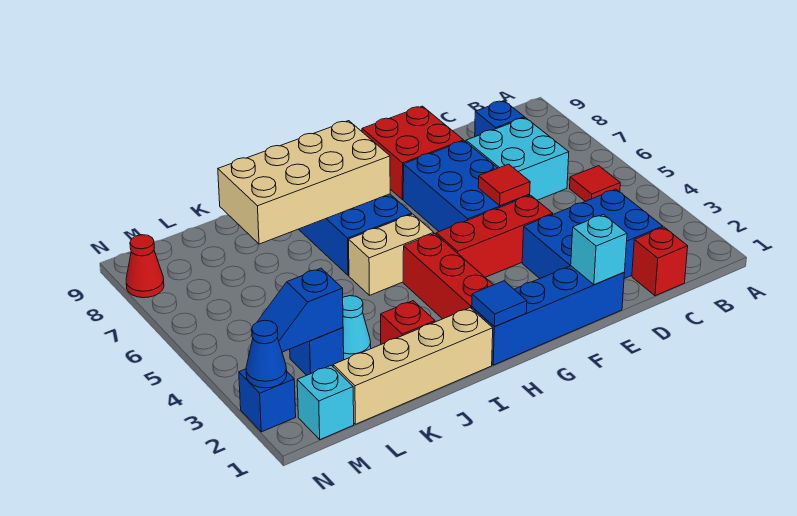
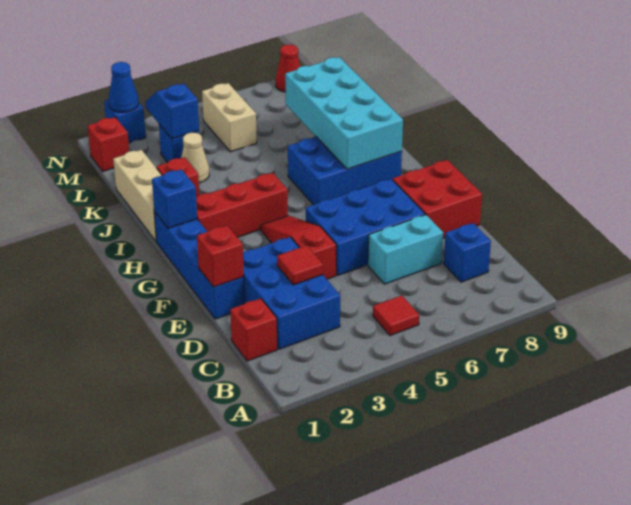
cyan 2x2 brick [466,118,569,200] -> cyan 1x2 brick [368,215,443,284]
cyan 1x1 brick [571,215,627,285] -> red 1x1 brick [197,225,244,287]
red 1x3 brick [436,195,553,277] -> red 1x3 slope [261,216,336,279]
red 1x1 tile [478,164,530,206] -> red 1x1 tile moved to [277,245,323,285]
blue 1x1 tile [472,281,527,327] -> blue 1x1 brick [152,169,197,228]
tan 1x2 brick [349,214,434,295] -> tan 1x2 brick moved to [202,83,257,152]
tan 2x4 brick [218,121,390,244] -> cyan 2x4 brick [285,57,403,169]
tan 1x4 brick [333,308,493,424] -> tan 1x3 brick [113,150,162,241]
cyan 1x1 cone [343,296,371,360] -> tan 1x1 cone [181,132,209,183]
cyan 1x1 brick [297,365,354,440] -> red 1x1 brick [88,117,129,171]

